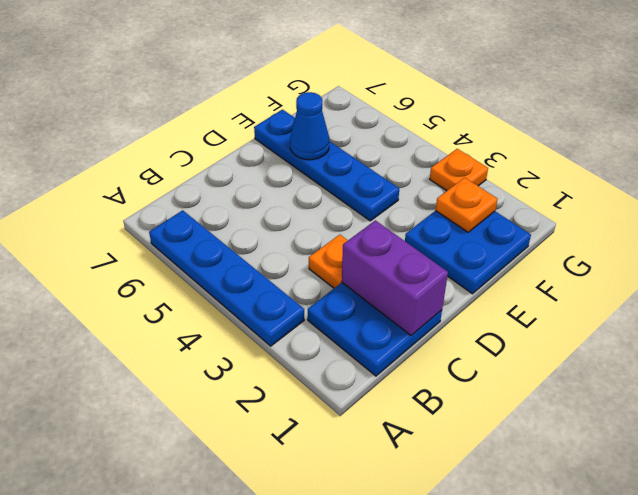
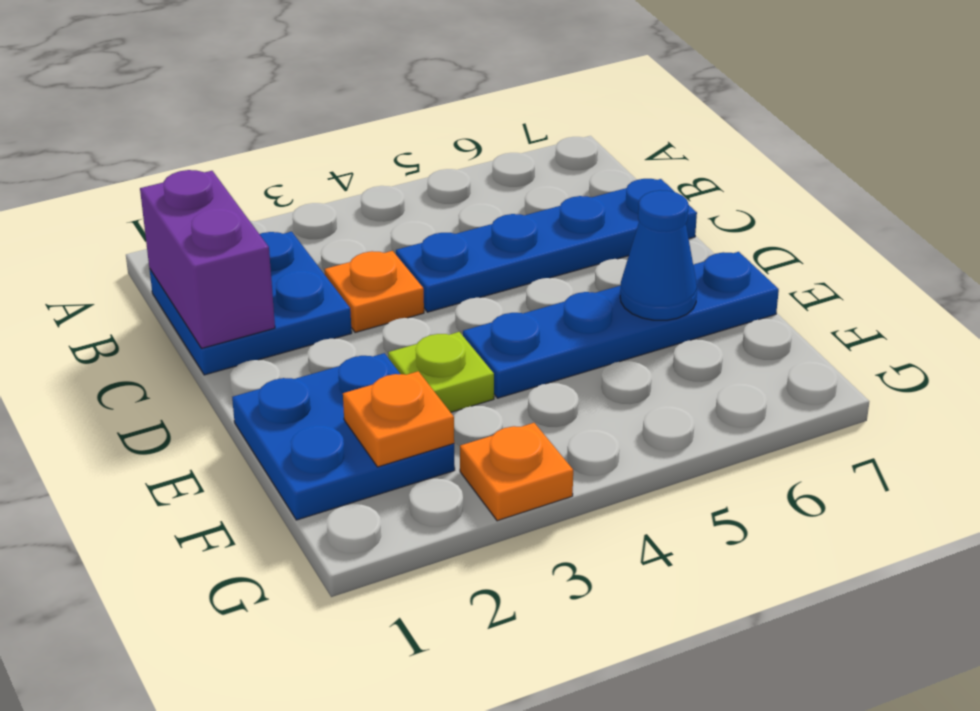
blue 1x4 plate [149,210,304,346] -> blue 1x4 plate moved to [396,179,697,312]
purple 1x2 brick [342,220,448,336] -> purple 1x2 brick turned to [140,170,275,348]
none -> lime 1x1 plate [388,332,494,412]

